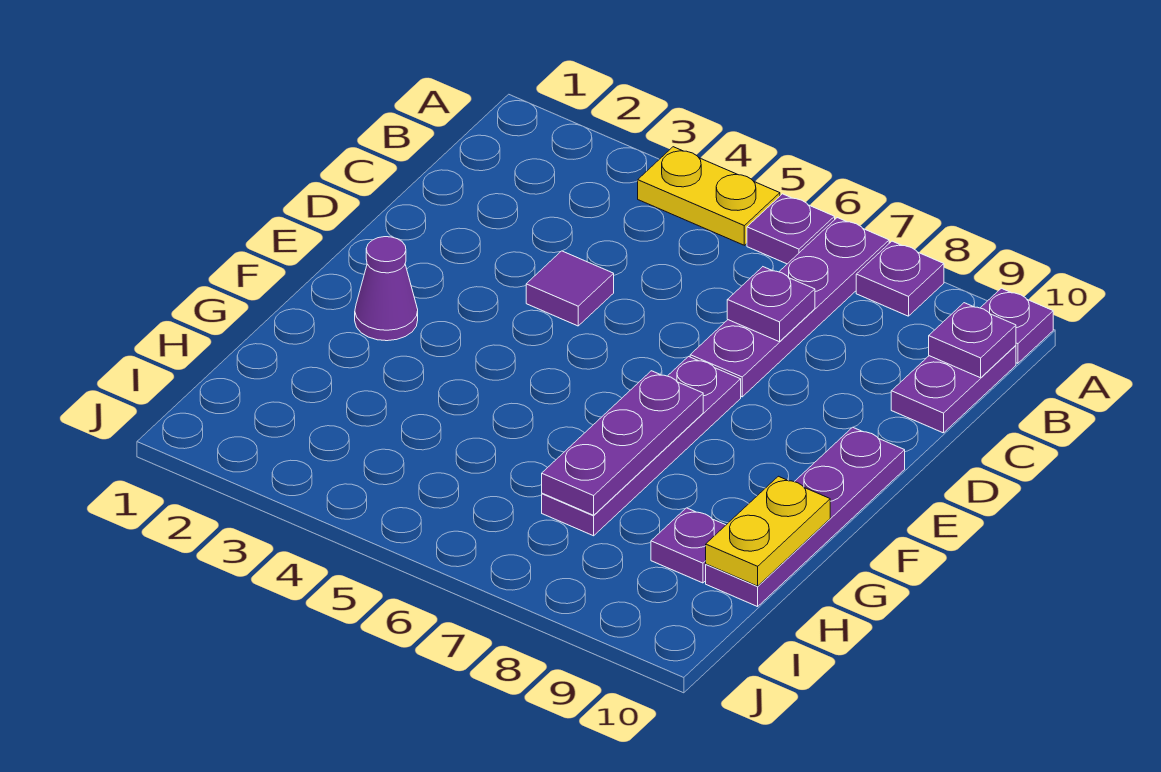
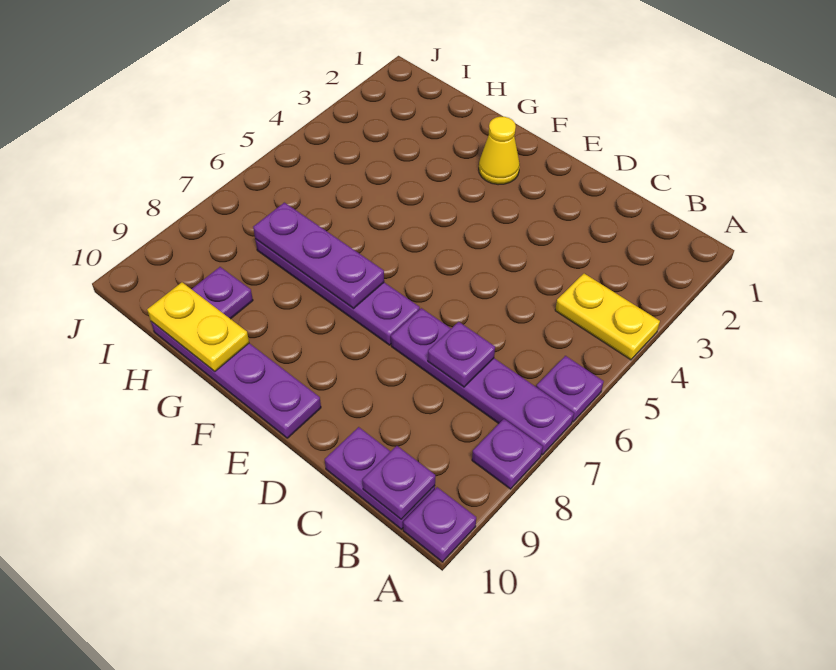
yellow 1x2 plate [638,147,780,245] -> yellow 1x2 plate turned to [555,274,660,360]
purple 1x1 tile [526,251,614,326] -> none
purple 1x1 cone [355,237,418,341] -> yellow 1x1 cone [479,117,520,185]

